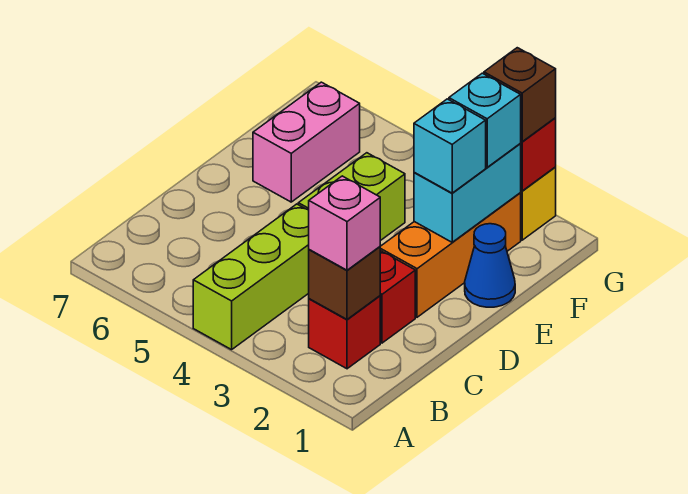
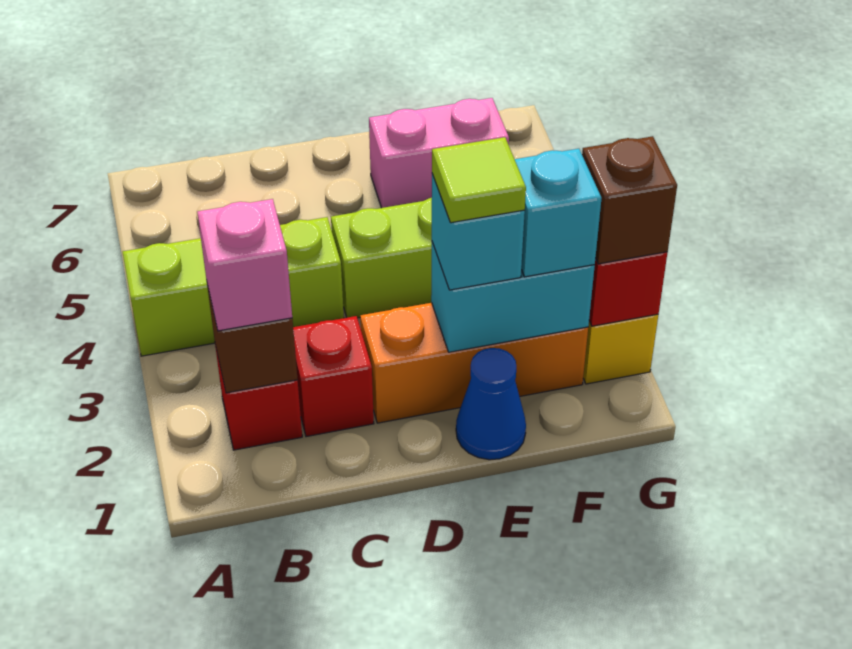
none -> lime 1x1 tile [432,137,526,223]

